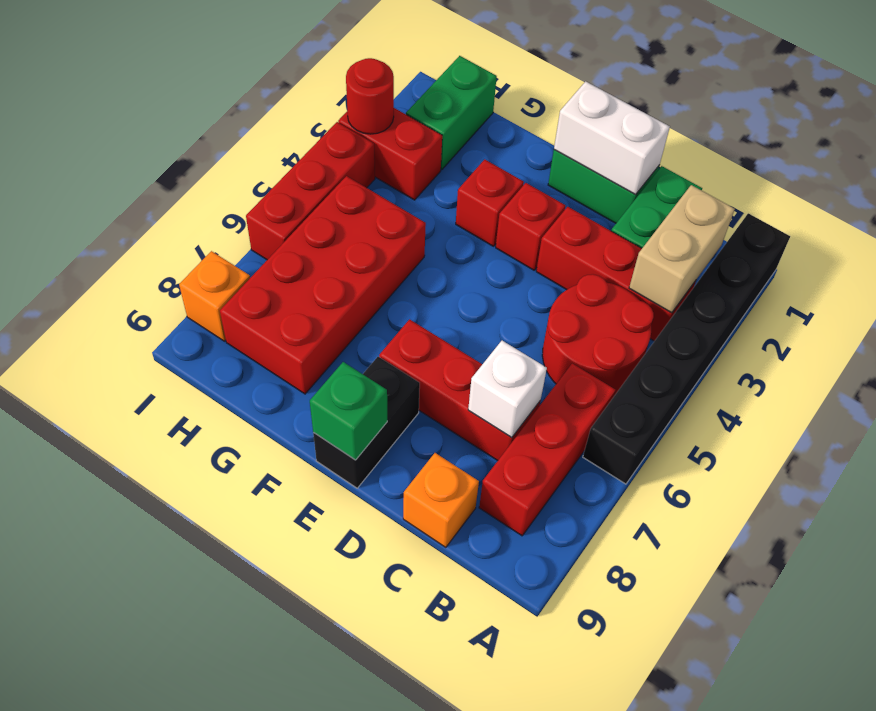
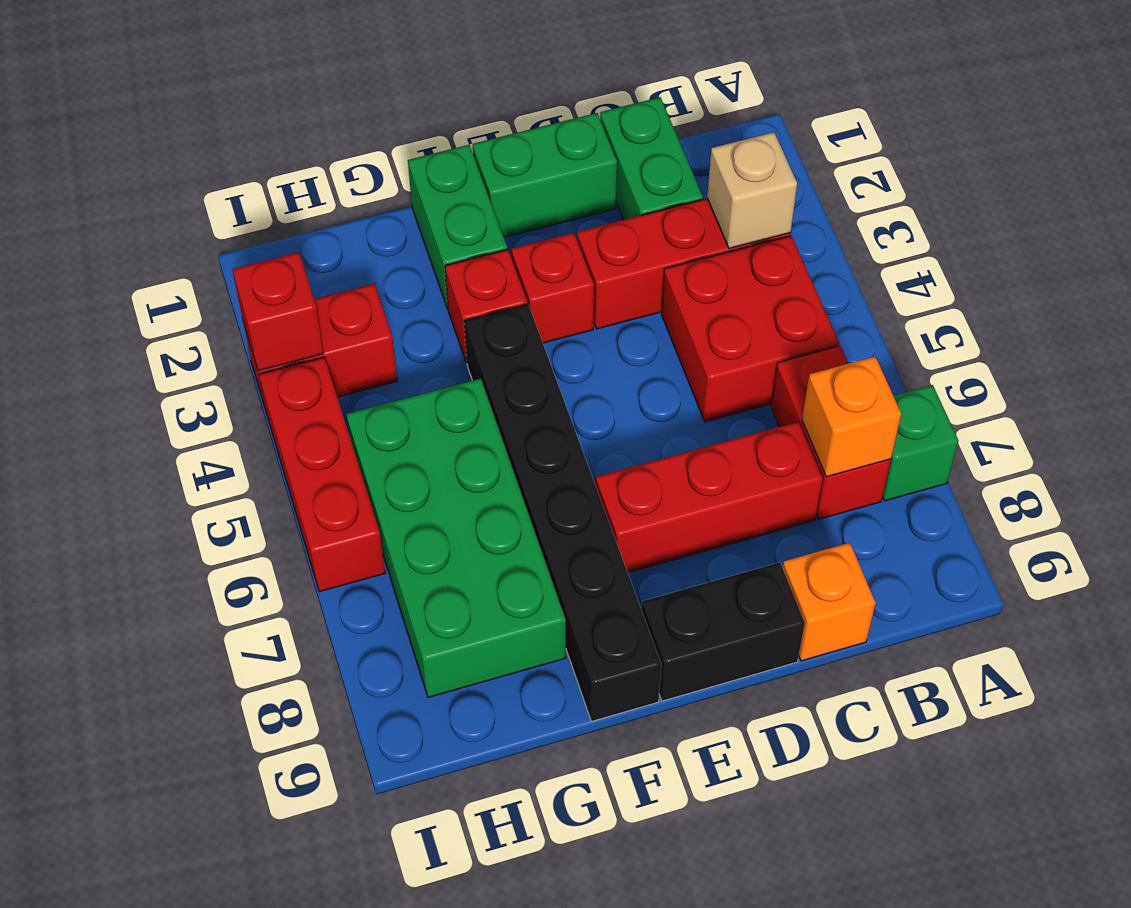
black 1x6 brick [583,213,790,484] -> black 1x6 brick moved to [464,304,661,721]
tan 1x2 brick [629,185,735,313] -> tan 1x1 brick [707,132,797,249]
red 2x2 round brick [542,274,654,396] -> red 2x2 brick [662,236,839,422]
red 1x3 brick [479,364,615,536] -> red 1x2 brick [771,346,891,519]
white 1x1 brick [468,341,547,438] -> none
white 1x2 brick [554,81,670,195] -> none
black 1x2 brick [313,357,420,488] -> black 1x2 brick turned to [641,562,805,701]
green 1x1 brick [310,362,387,460] -> green 1x1 brick moved to [883,385,958,501]
red 2x4 brick [220,176,426,394] -> green 2x4 brick [346,378,566,697]
green 1x2 brick [406,56,497,170] -> green 1x2 brick moved to [408,145,507,309]
red 1x1 round brick [346,58,394,134] -> red 1x1 brick [232,252,324,371]
orange 1x1 brick [179,251,250,341] -> orange 1x1 brick moved to [802,357,901,477]

